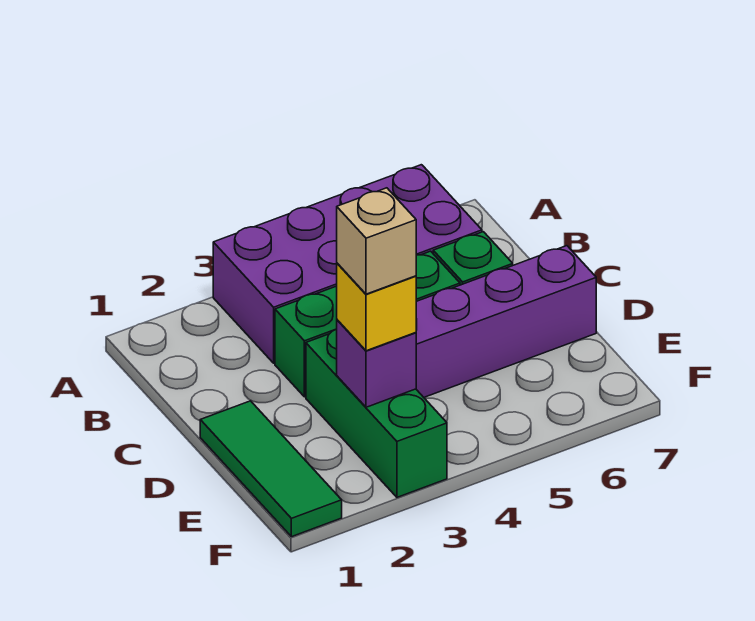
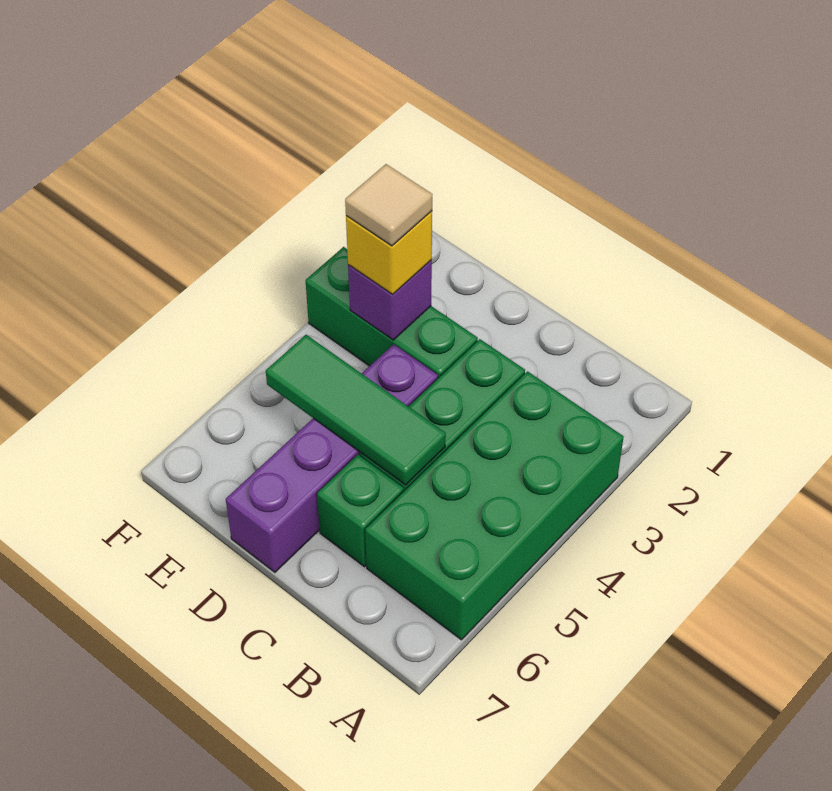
purple 2x4 brick [213,165,482,363] -> green 2x4 brick [365,371,623,640]
green 1x3 tile [200,401,342,537] -> green 1x3 tile moved to [266,335,446,485]
tan 1x1 brick [337,188,416,294] -> tan 1x1 tile [345,164,432,246]

